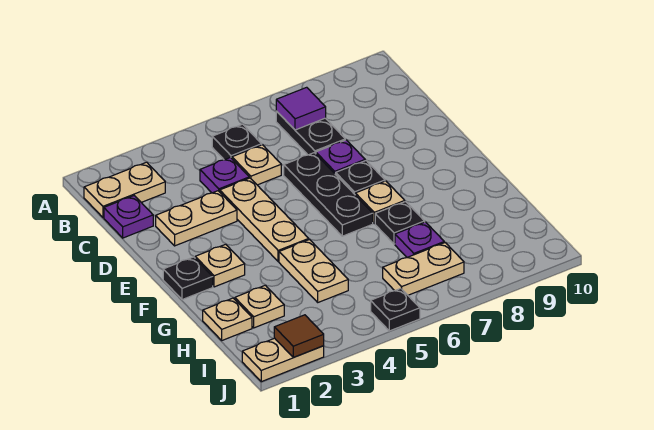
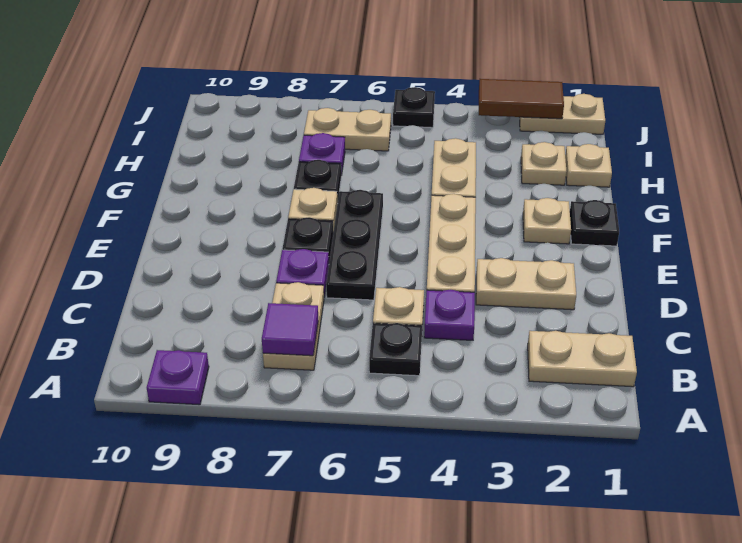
black 1x2 plate [276,111,345,155] -> tan 1x2 plate [263,282,324,370]
purple 1x1 plate [104,196,153,238] -> purple 1x1 plate moved to [147,350,209,405]
brown 1x1 tile [274,315,324,357] -> brown 1x2 tile [479,79,564,119]

